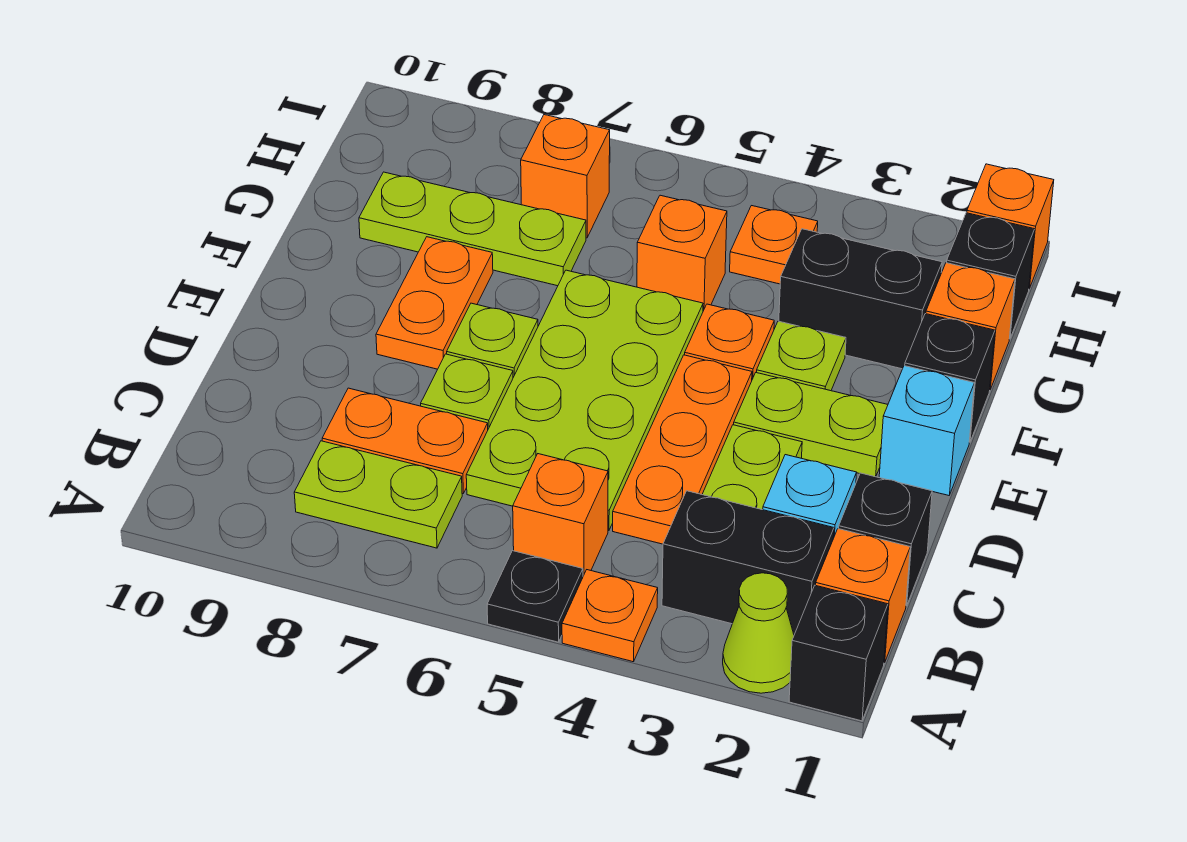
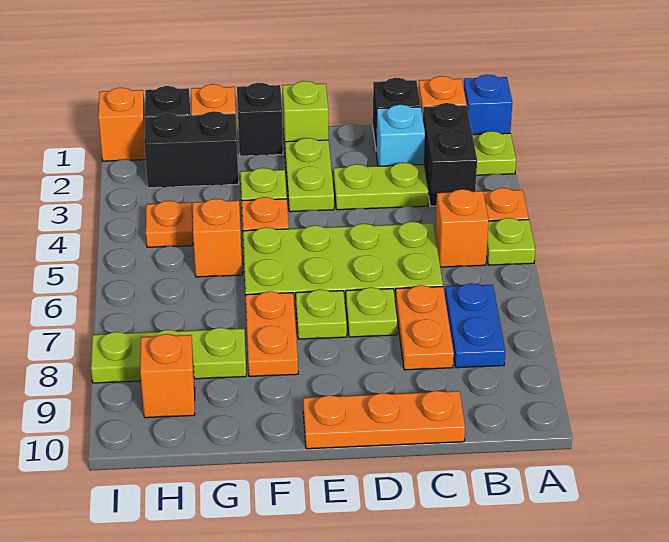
black 1x1 brick [789,585,888,721] -> blue 1x1 brick [463,75,512,135]
lime 1x1 cone [723,573,794,693] -> lime 1x1 plate [473,131,516,175]
black 1x1 plate [487,551,583,642] -> lime 1x1 plate [487,218,535,265]
lime 1x2 plate [294,441,462,548] -> blue 1x2 plate [445,283,505,368]
orange 1x3 plate [613,355,752,544] -> orange 1x3 plate moved to [303,391,465,449]
cyan 1x1 brick [879,366,974,495] -> lime 1x1 brick [282,81,328,144]
orange 1x2 plate [376,237,493,369] -> orange 1x2 plate turned to [246,291,298,376]
black 1x2 brick [779,229,942,369] -> black 1x2 brick turned to [144,111,239,188]
lime 1x3 plate [359,172,586,286] -> lime 1x3 plate turned to [91,328,246,383]
orange 1x1 brick [521,115,610,238] -> orange 1x1 brick moved to [140,334,195,418]

